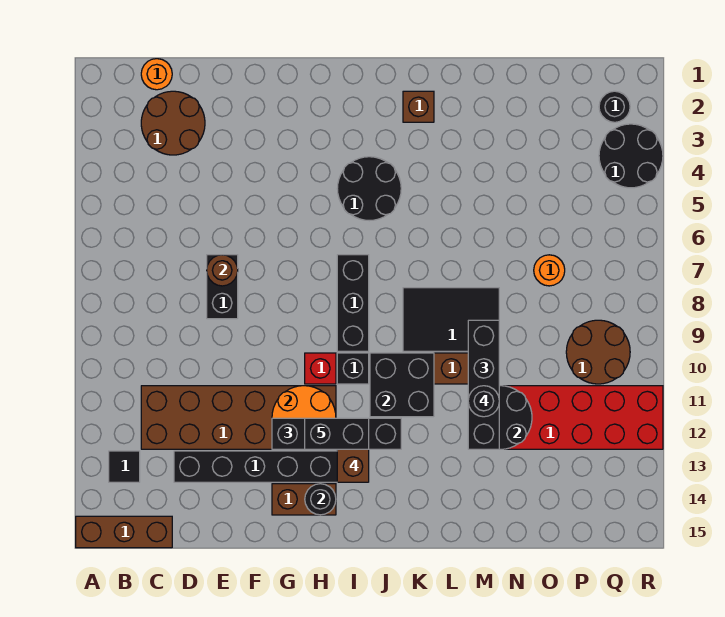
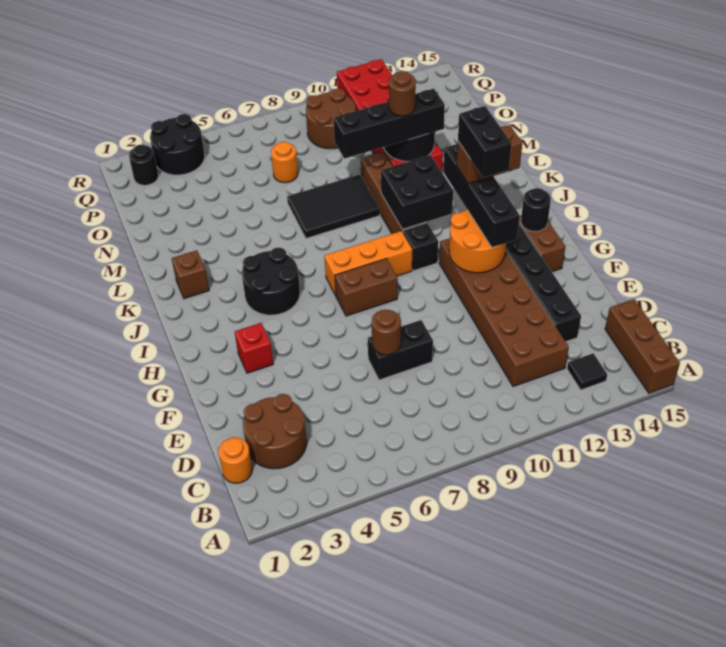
none -> brown 1x2 brick [335,259,397,316]
red 1x1 brick [305,353,336,384] -> red 1x1 brick moved to [235,323,273,373]
black 1x3 brick [337,255,369,351] -> orange 1x3 brick [324,231,412,296]
black 2x3 tile [403,288,499,351] -> black 2x3 tile turned to [287,174,380,238]
black 1x1 round brick [468,386,499,417] -> brown 1x1 round brick [389,71,416,116]

